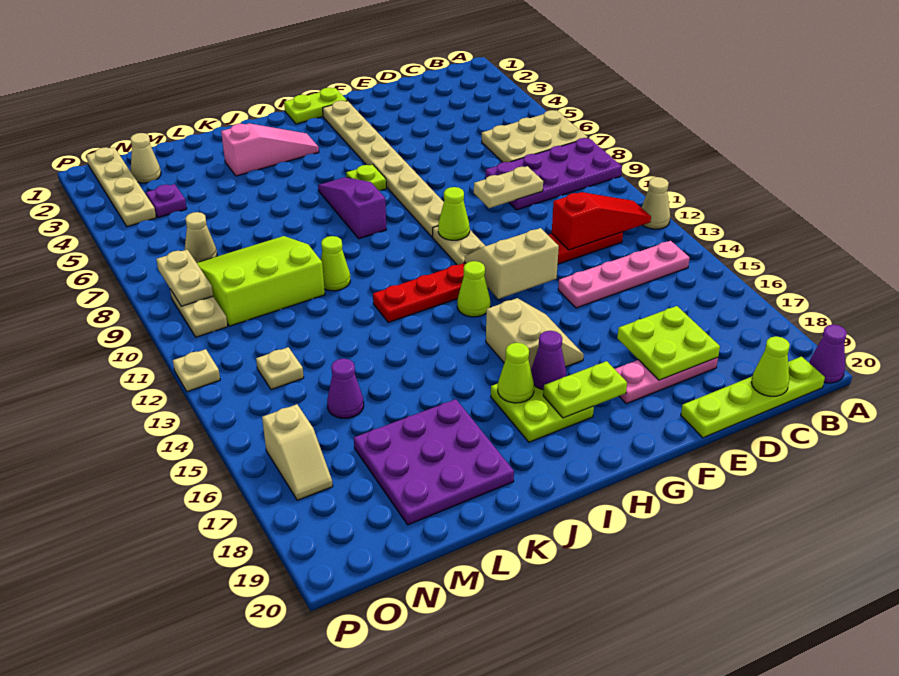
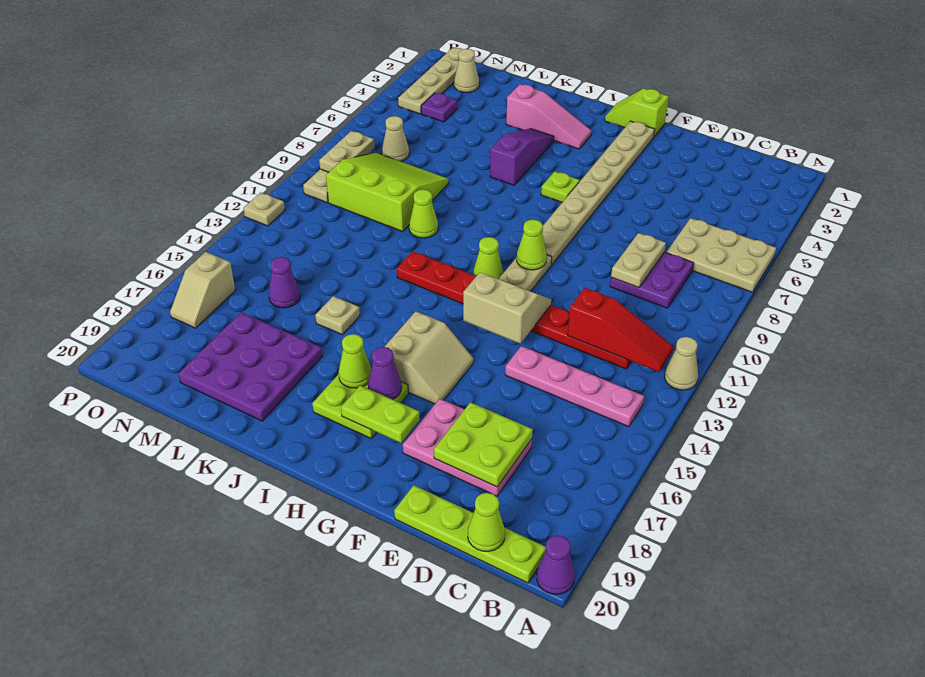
purple 2x4 plate [485,138,622,210] -> purple 2x2 plate [610,252,694,308]
tan 1x2 plate [474,166,543,208] -> tan 1x2 plate turned to [611,233,666,288]
pink 1x3 plate [615,357,718,404] -> pink 2x3 plate [403,399,532,496]
lime 1x2 plate [284,88,347,124] -> lime 1x2 slope [605,88,669,137]
lime 1x1 cone [457,261,490,317] -> lime 1x1 cone moved to [473,237,503,279]
purple 1x3 slope [318,177,386,239] -> purple 1x3 slope moved to [490,129,554,185]
tan 1x1 plate [256,347,304,390] -> tan 1x1 plate moved to [315,296,360,335]

